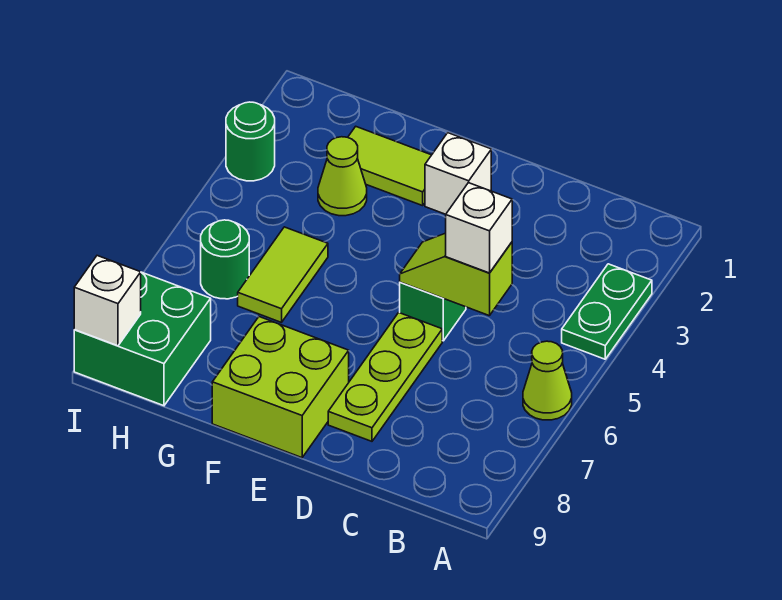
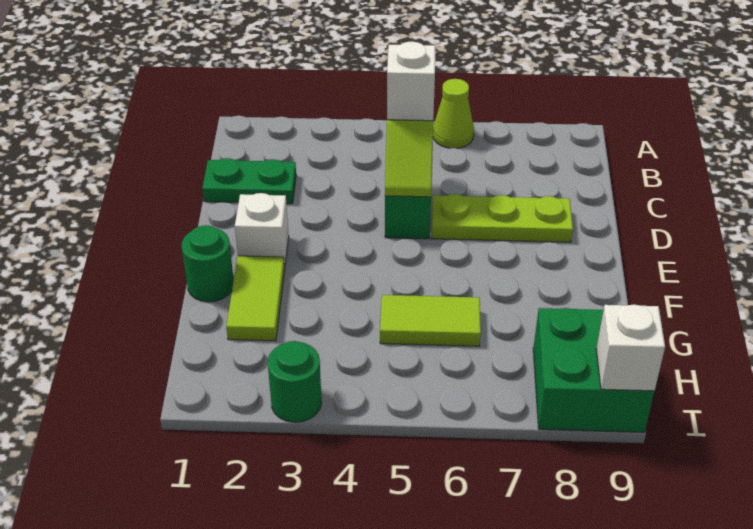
green 1x2 plate [562,264,652,359] -> green 1x2 plate moved to [202,158,296,204]
lime 2x2 brick [212,317,349,458] -> none
lime 1x1 cone [318,137,367,216] -> none
green 1x1 round brick [201,220,249,299] -> green 1x1 round brick moved to [182,225,234,302]

